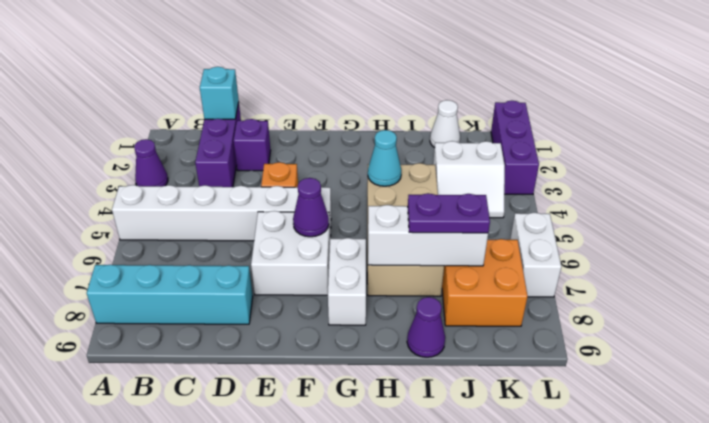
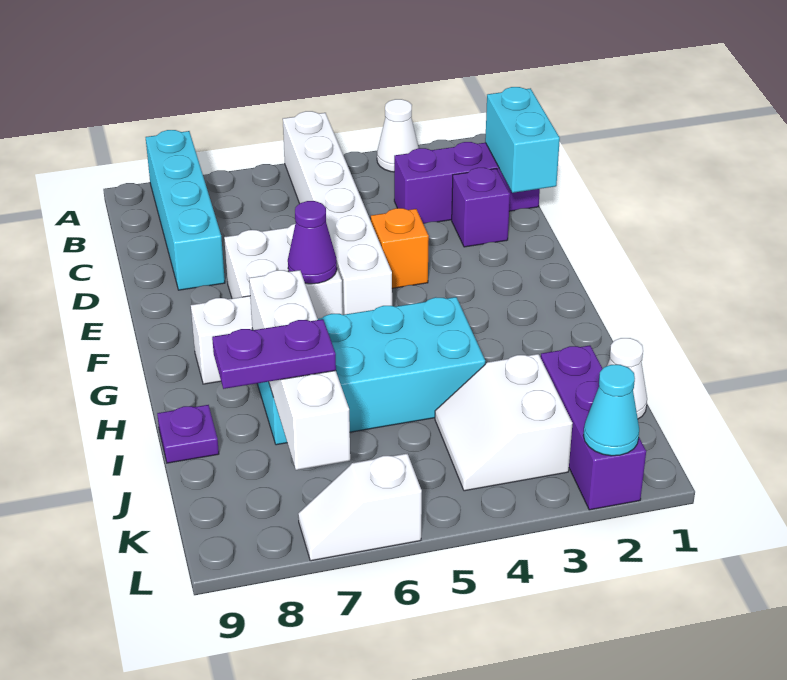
purple 1x1 cone [134,139,168,186] -> white 1x1 cone [377,99,419,172]
cyan 1x1 brick [200,67,239,119] -> cyan 1x2 brick [485,87,560,193]
tan 2x4 brick [367,163,444,296] -> cyan 2x4 brick [257,297,485,445]
cyan 1x1 cone [368,130,401,186] -> cyan 1x1 cone moved to [583,365,639,456]
white 1x3 brick [368,205,488,266] -> white 1x4 brick [249,270,350,470]
purple 1x2 plate [408,193,490,233] -> purple 1x2 plate turned to [212,319,336,389]
purple 1x1 cone [407,297,445,357] -> purple 1x1 plate [157,405,219,463]
orange 2x2 brick [442,239,528,326] -> none
purple 1x3 brick [491,101,539,194] -> purple 1x3 brick turned to [541,345,646,510]
white 1x2 brick [510,213,561,297] -> white 1x2 slope [298,454,422,561]

